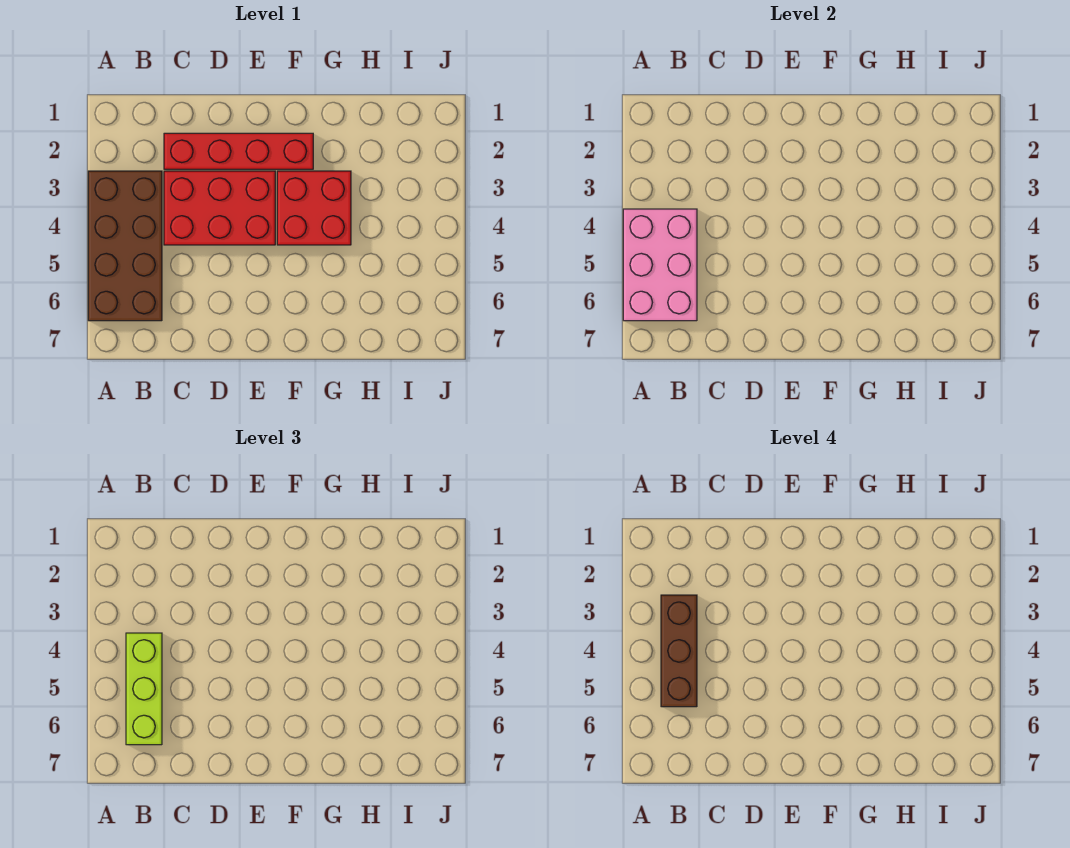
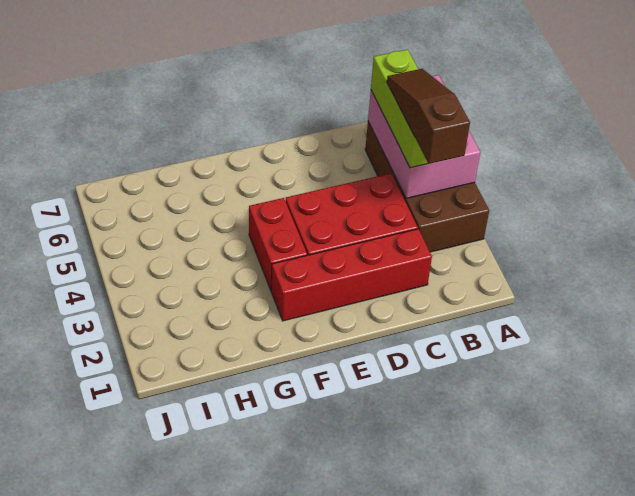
brown 1x3 brick [661,595,697,707] -> brown 1x3 slope [387,69,470,164]
red 2x2 brick [277,171,351,245] -> red 1x2 brick [249,198,307,290]

